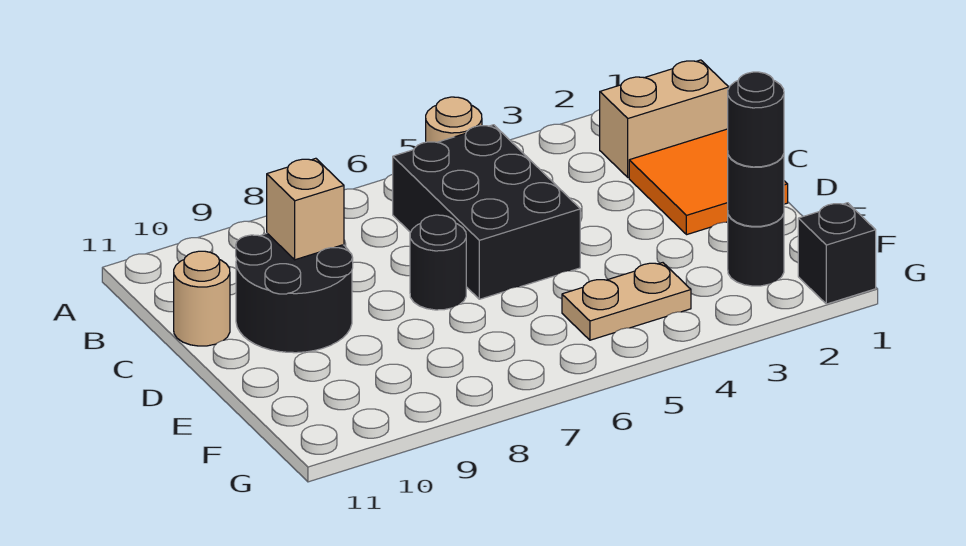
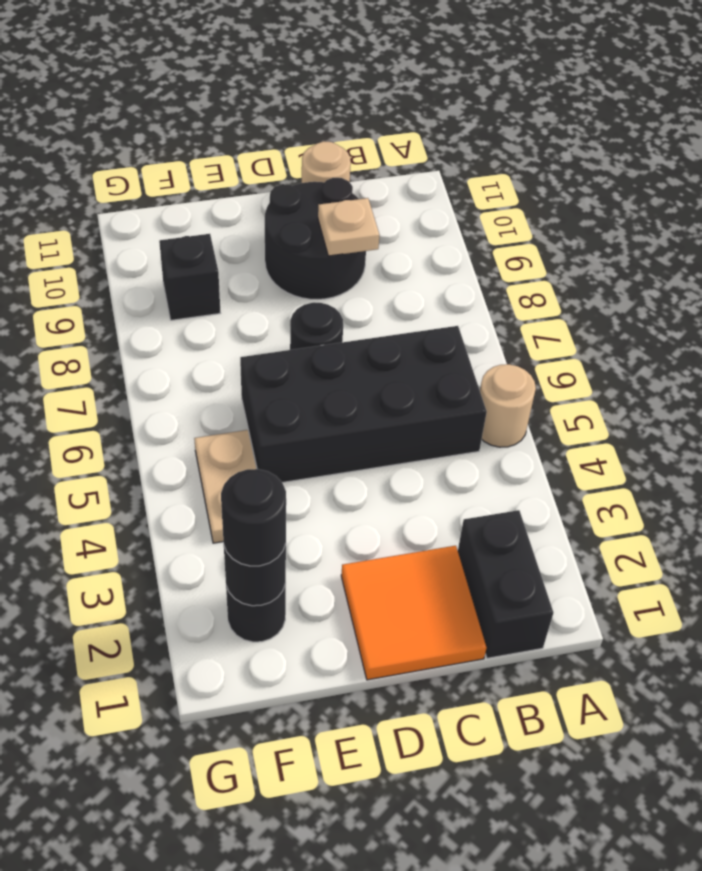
tan 1x2 brick [600,60,729,177] -> black 1x2 brick [458,510,554,658]
black 2x3 brick [393,125,580,299] -> black 2x4 brick [240,326,487,483]
tan 1x1 brick [267,158,344,260] -> tan 1x1 plate [318,198,379,256]
black 1x1 brick [798,203,876,304] -> black 1x1 brick moved to [159,234,220,320]

